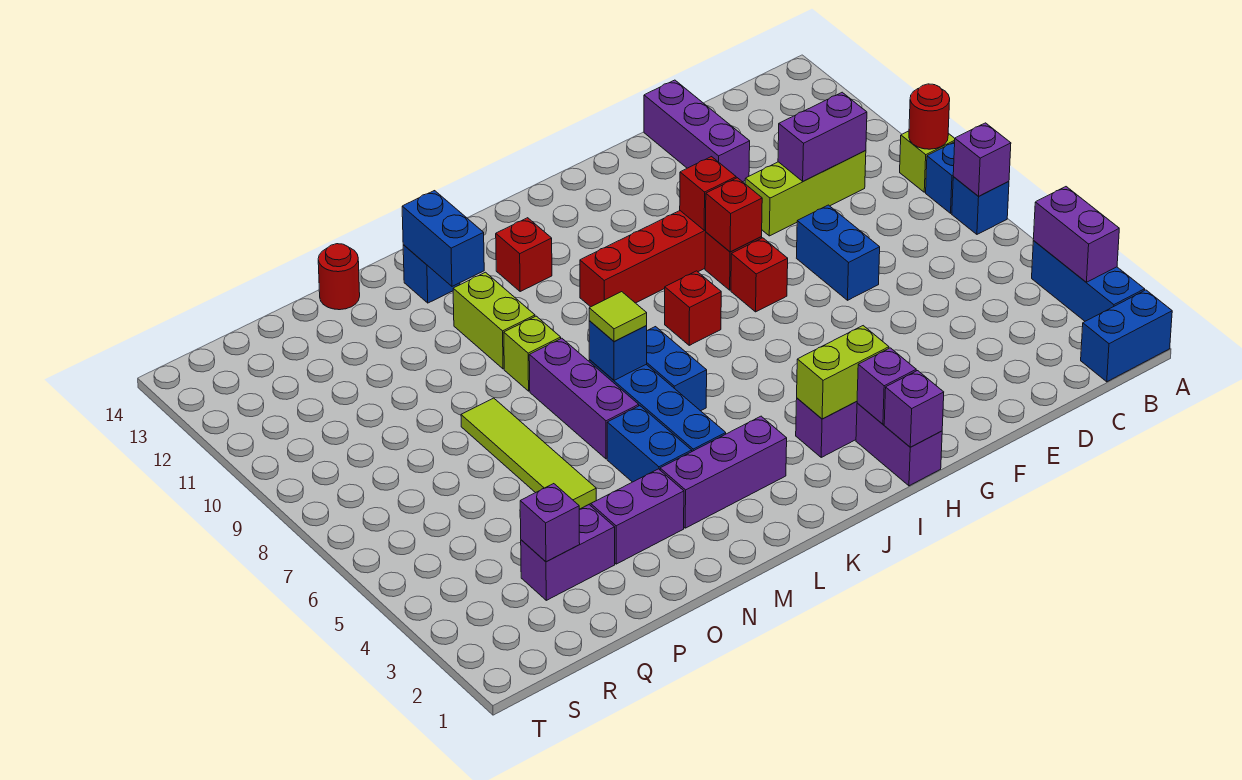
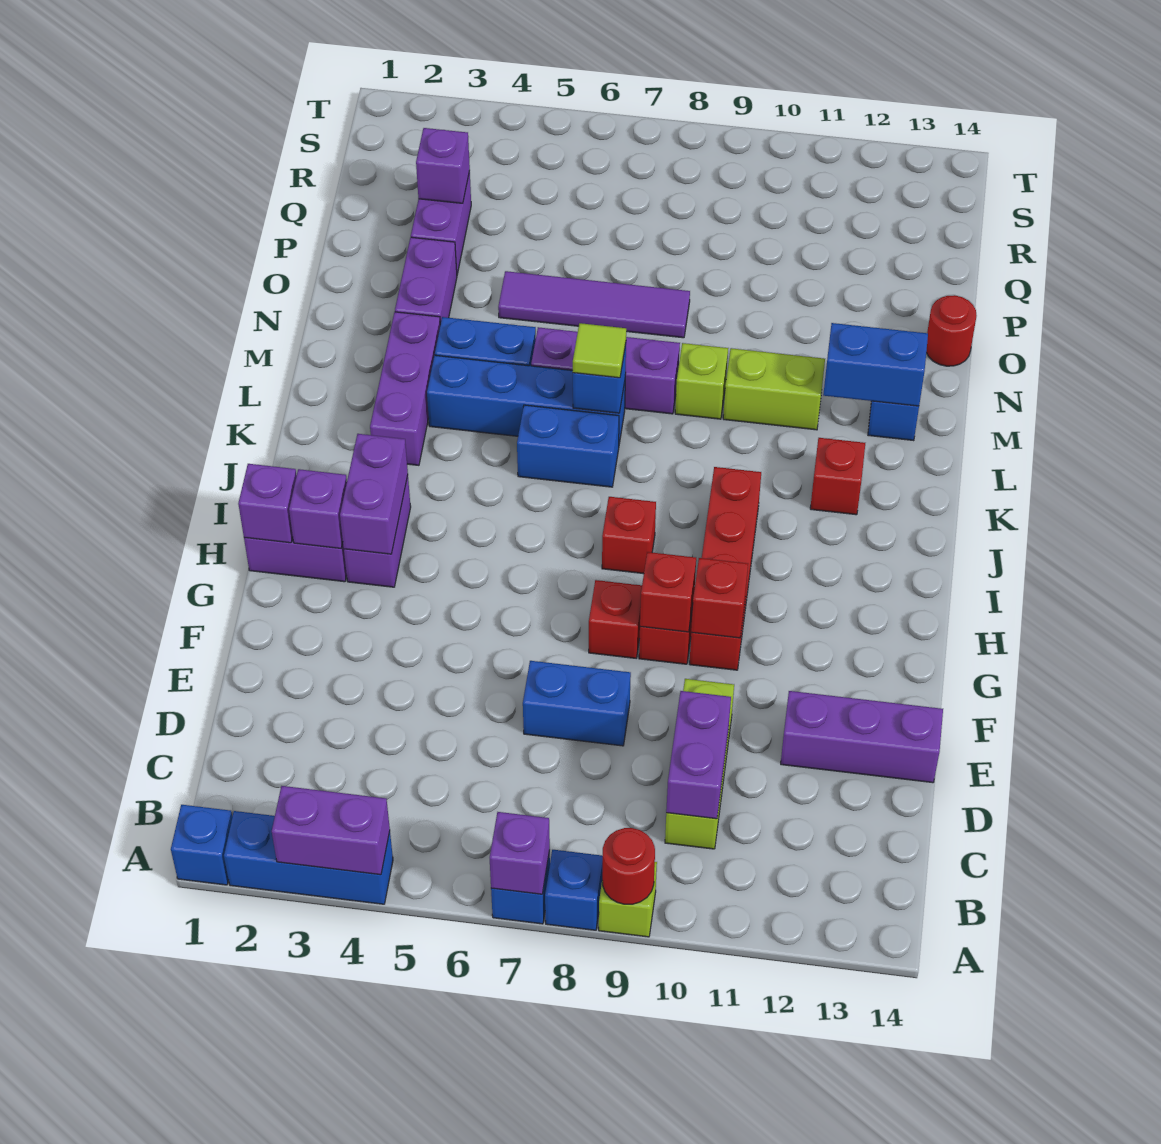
blue 1x2 brick [1081,290,1172,382] -> blue 1x1 brick [171,805,232,885]
lime 1x2 brick [797,326,889,419] -> purple 1x2 brick [340,434,408,554]
lime 1x4 tile [461,398,596,509] -> purple 1x4 tile [498,271,690,338]

